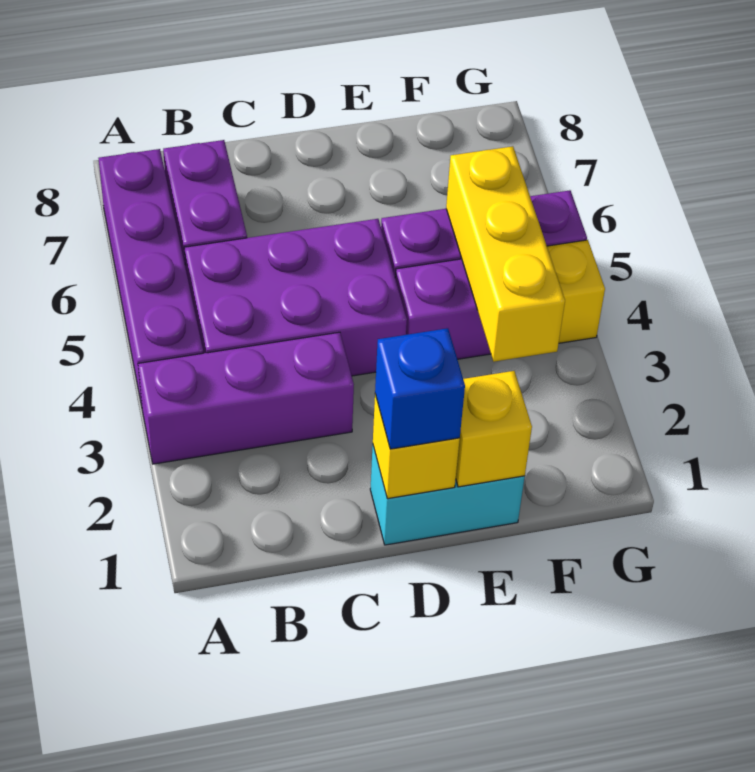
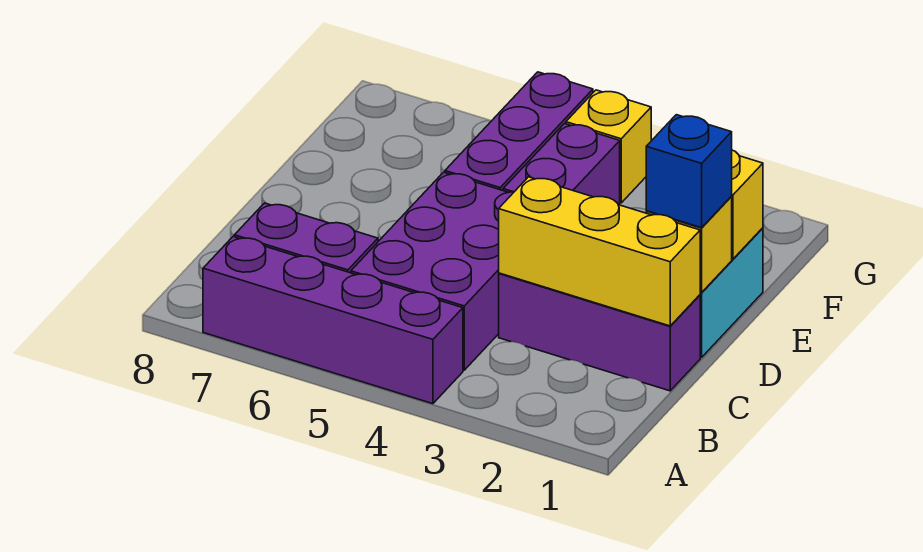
purple 1x3 brick [138,332,354,464] -> purple 1x3 brick turned to [499,273,700,391]
yellow 1x3 brick [446,146,565,362] -> yellow 1x3 brick moved to [499,177,700,326]

